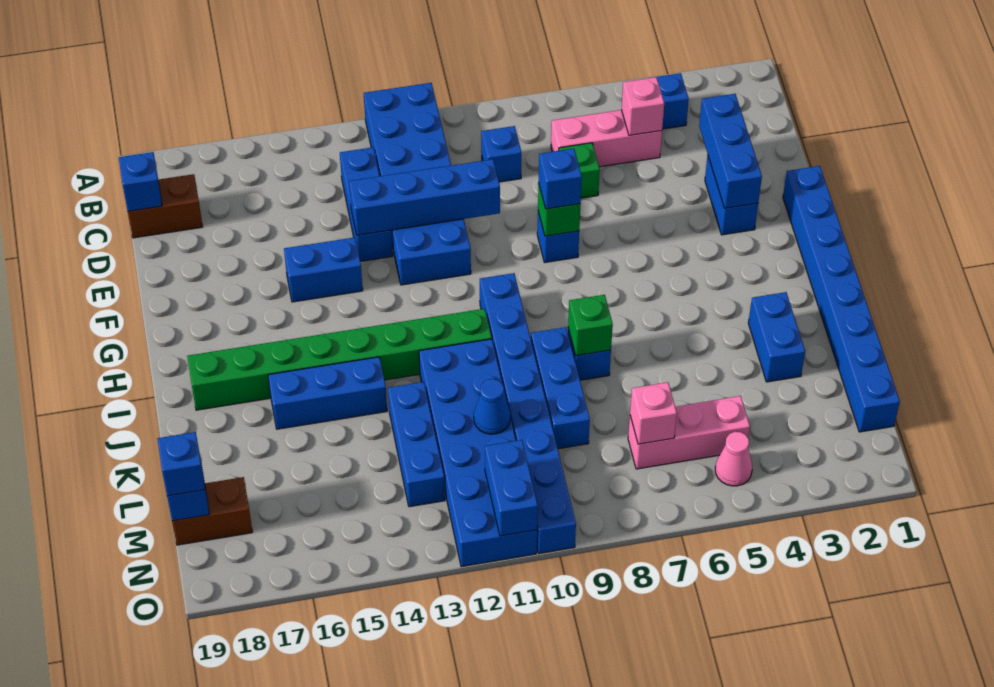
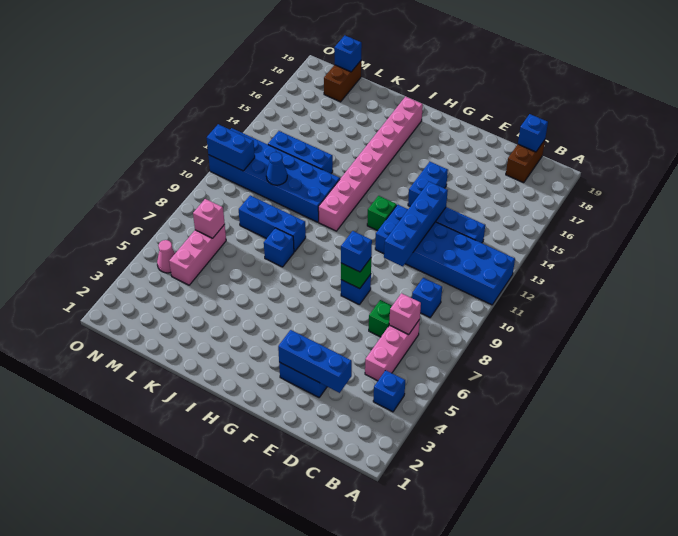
pink 1x1 brick [621,77,664,135] -> pink 1x1 brick moved to [389,293,421,335]
blue 1x8 brick [783,166,900,432] -> none
blue 1x8 brick [480,273,576,553] -> none
green 1x8 brick [187,309,492,410] -> pink 1x8 brick [318,96,423,231]
blue 1x2 brick [748,292,805,382] -> none
green 1x1 brick [568,295,613,356] -> green 1x1 brick moved to [367,196,397,231]
blue 1x3 brick [268,357,387,429] -> none
blue 1x1 brick [157,432,205,496] -> none

